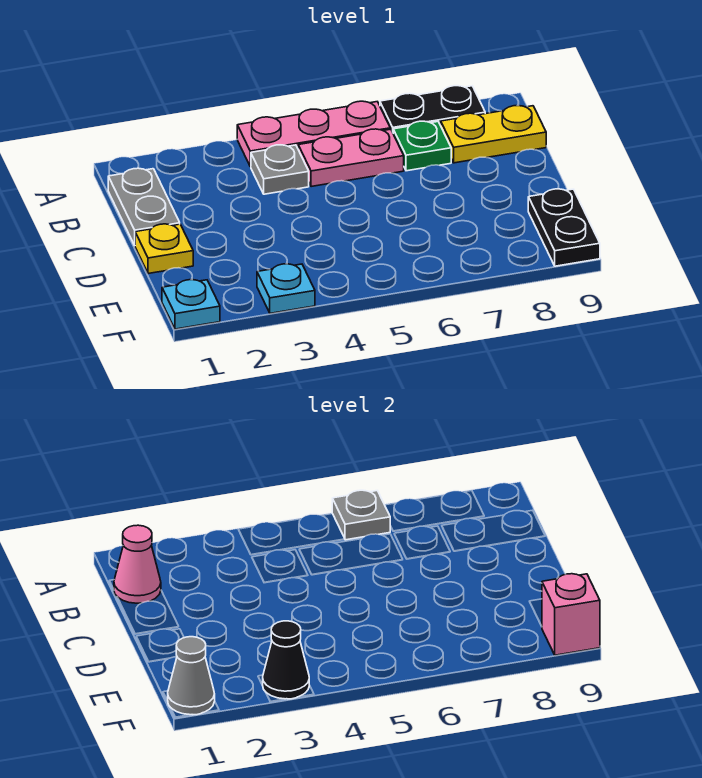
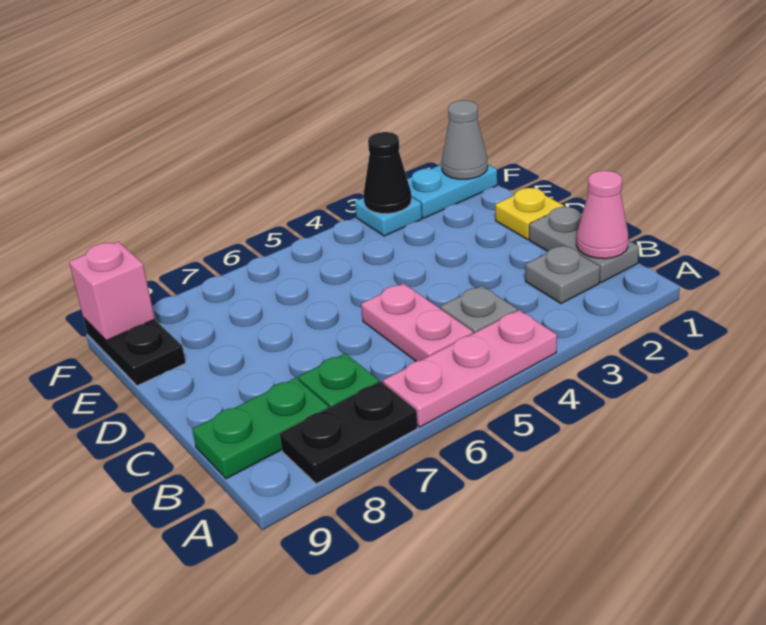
grey 1x1 plate [332,490,390,540] -> grey 1x1 plate moved to [525,245,600,304]
pink 1x2 plate [298,129,404,187] -> pink 1x2 plate turned to [361,283,473,361]
yellow 1x2 plate [441,106,546,163] -> green 1x2 plate [192,378,328,479]
cyan 1x1 plate [162,280,220,329] -> cyan 1x2 plate [407,164,497,218]

